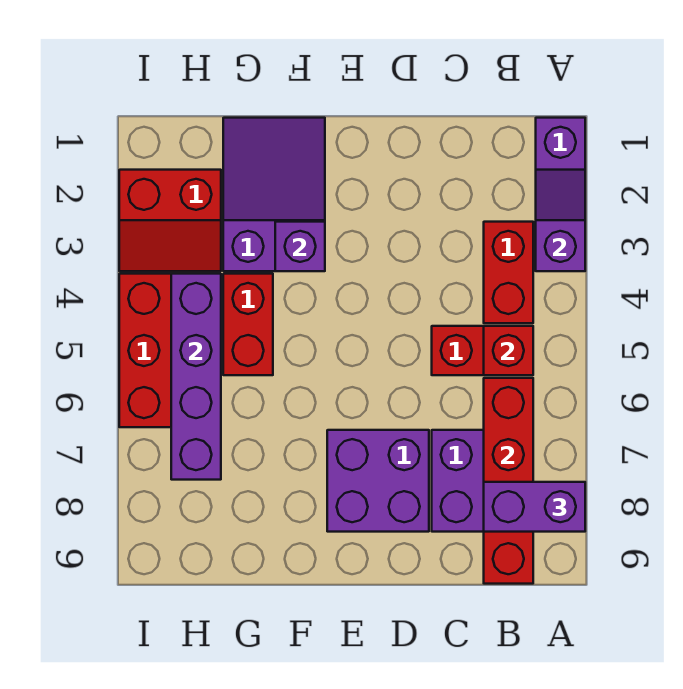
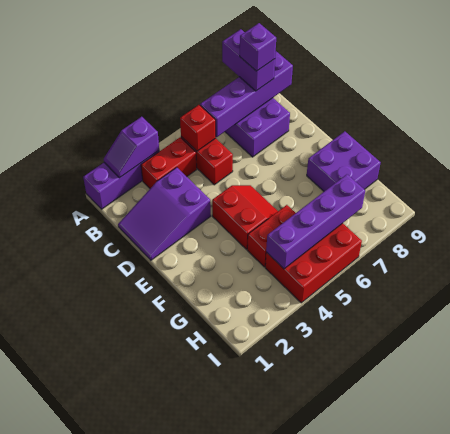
red 1x4 brick [484,378,533,584] -> purple 1x4 brick [200,51,293,137]
purple 2x2 brick [327,430,429,532] -> purple 2x2 brick moved to [307,131,381,191]
purple 2x3 slope [223,118,325,271] -> purple 2x3 slope moved to [118,167,211,260]
purple 1x1 brick [275,222,325,271] -> purple 1x1 brick moved to [240,23,276,71]
red 2x2 slope [119,170,221,271] -> red 2x2 slope moved to [212,185,278,249]

